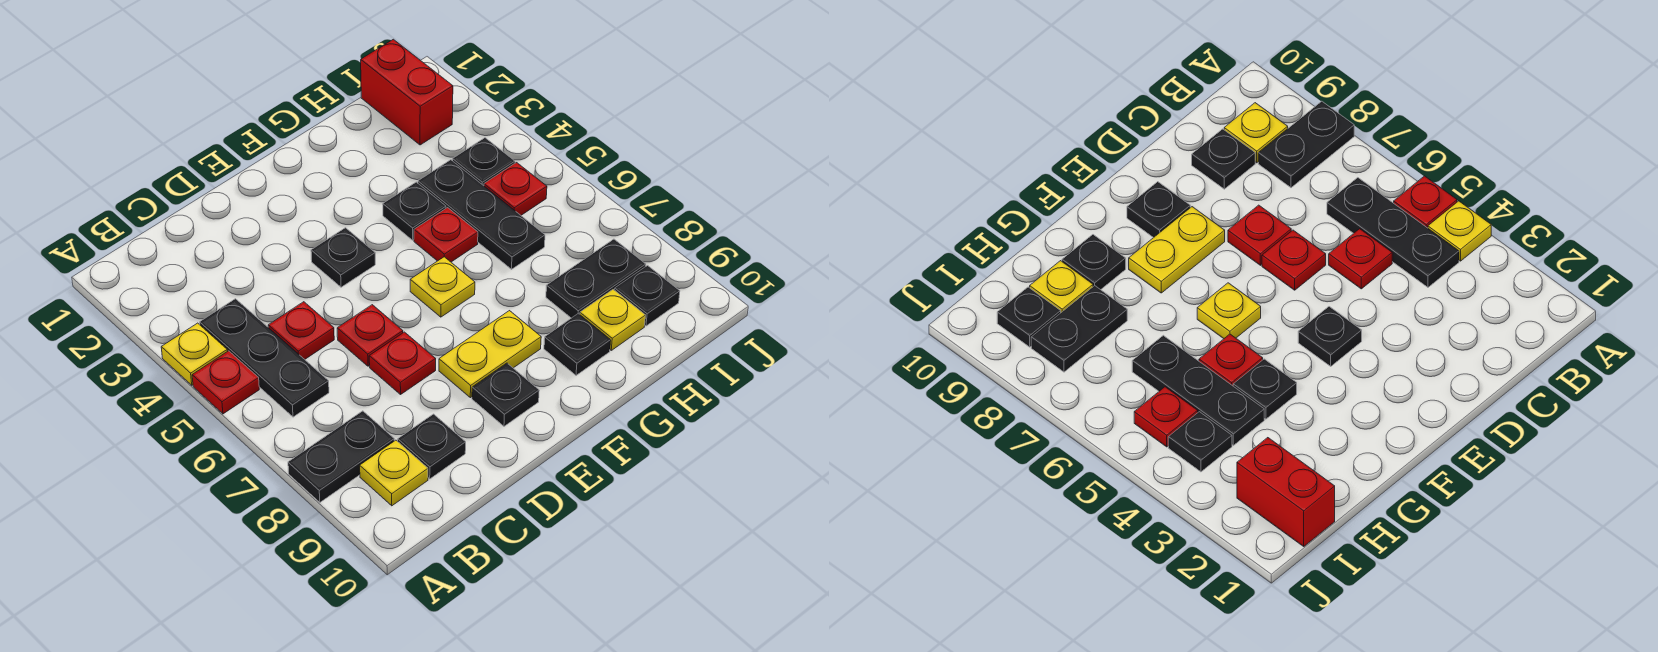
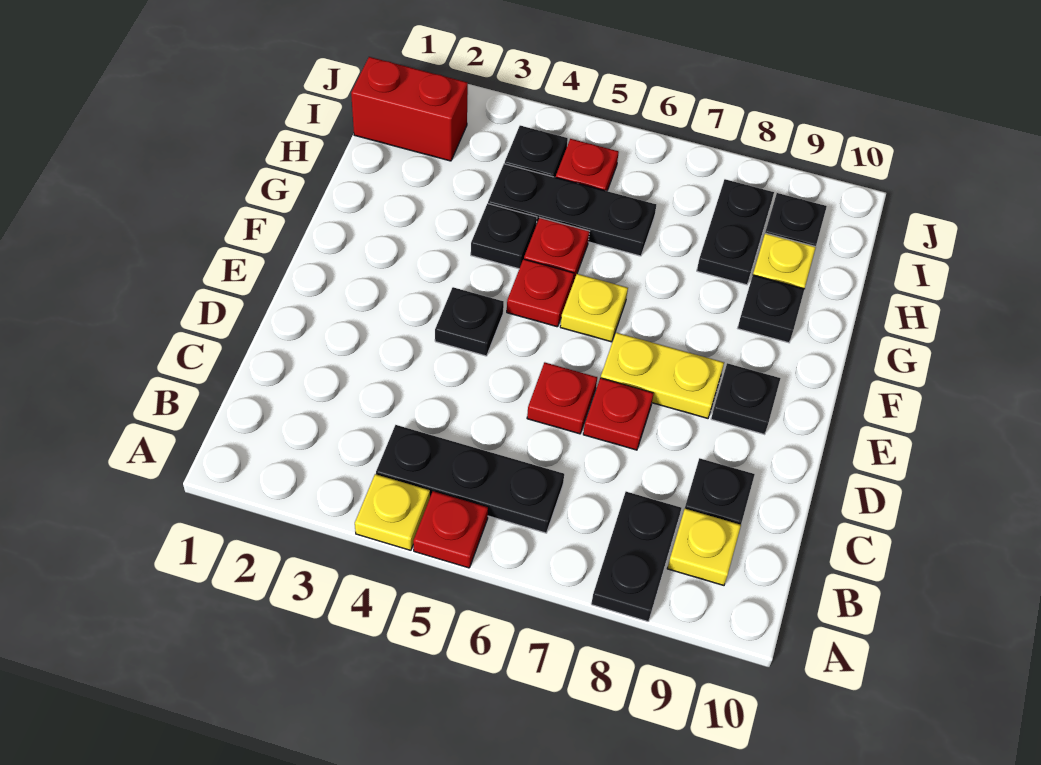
red 1x1 plate [268,302,334,359] -> red 1x1 plate moved to [507,259,574,327]
yellow 1x2 plate [439,311,541,398] -> yellow 1x2 plate turned to [601,333,724,418]

